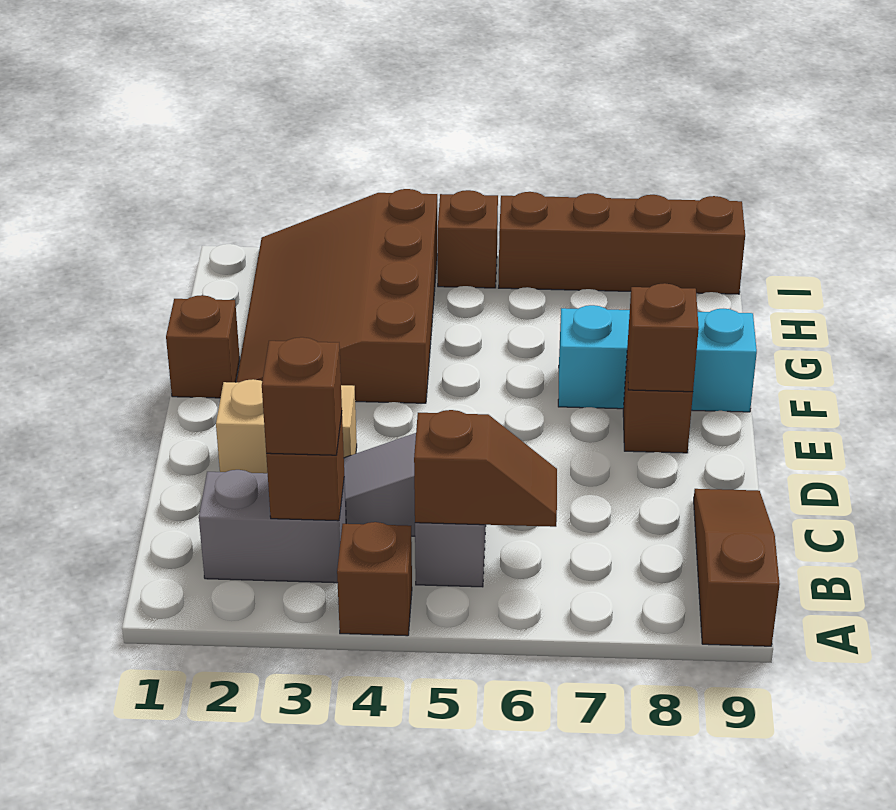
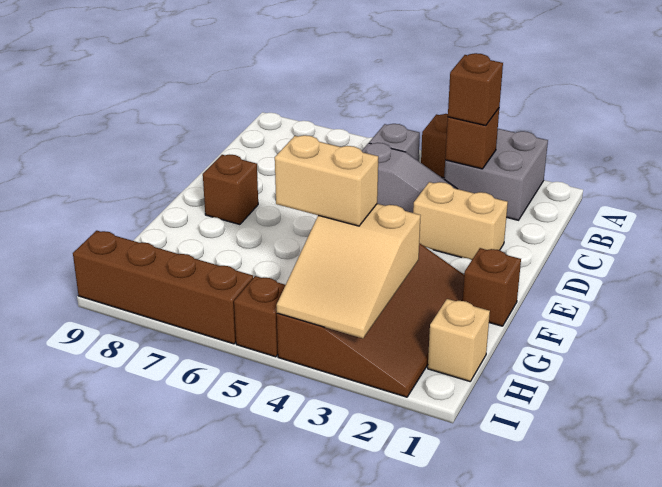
brown 1x3 slope [694,489,780,646] -> none
grey 1x2 brick [199,470,346,583] -> grey 2x2 brick [444,129,548,220]
brown 1x2 slope [414,410,557,527] -> none
brown 1x1 brick [627,283,699,392] -> none
cyan 1x3 brick [558,305,757,412] -> none
none -> tan 2x3 slope [276,204,421,338]
none -> tan 1x2 brick [275,135,378,226]
none -> tan 1x1 brick [428,299,490,381]

